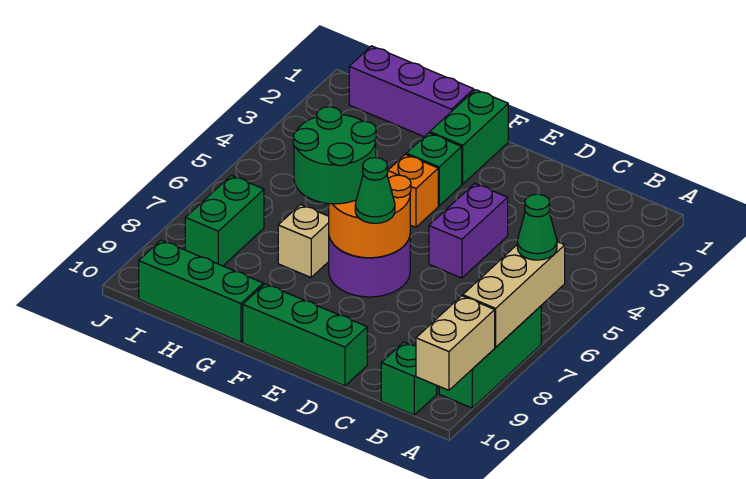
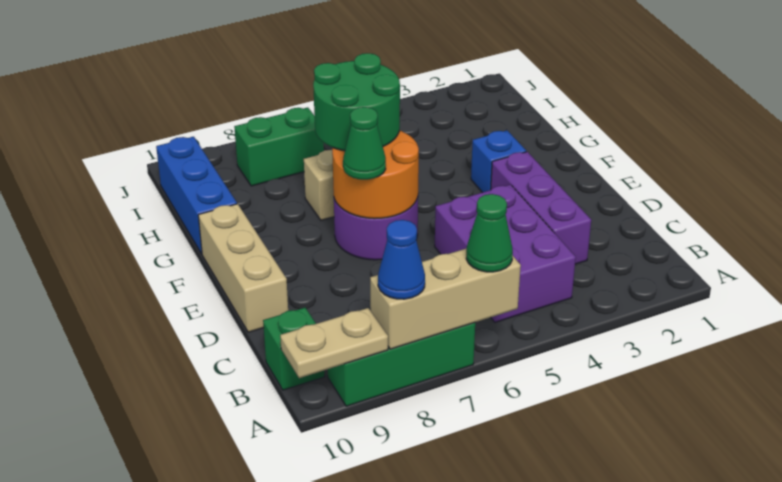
none -> blue 1x1 cone [378,220,425,299]
tan 1x2 brick [416,296,495,390] -> tan 1x2 plate [280,308,388,378]
purple 1x2 brick [429,183,508,278] -> purple 2x3 brick [435,185,576,322]
green 1x3 brick [243,284,367,386] -> tan 1x3 brick [198,204,288,332]
green 1x2 brick [430,90,508,184] -> none
green 1x1 brick [406,133,462,206] -> blue 1x1 brick [471,130,526,193]
orange 1x1 brick [388,154,438,227] -> none
purple 1x3 brick [349,46,474,137] -> purple 1x3 brick moved to [491,152,591,264]
green 1x3 brick [139,240,263,342] -> blue 1x3 brick [156,137,237,254]

